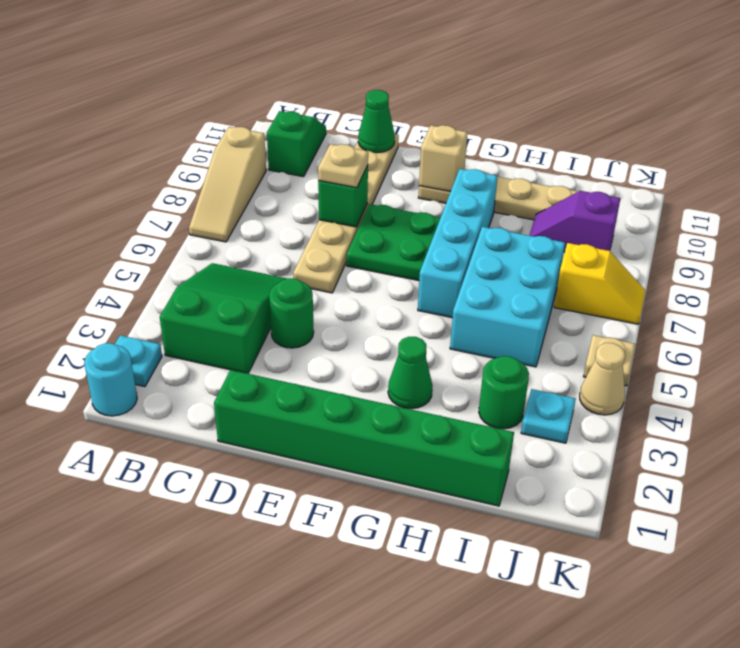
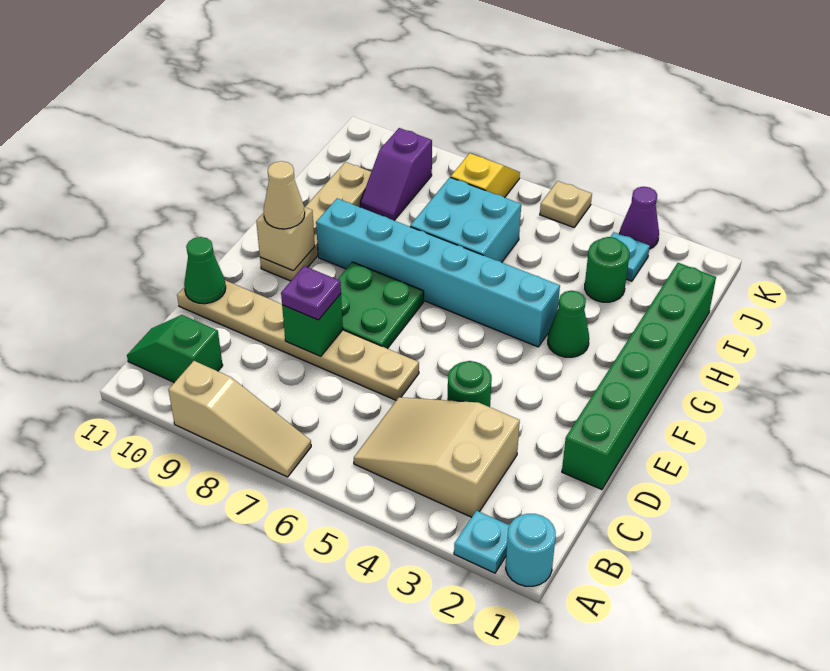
green 2x3 slope [160,263,287,373] -> tan 2x3 slope [354,397,520,517]
tan 1x1 plate [318,144,368,188] -> purple 1x1 plate [281,266,341,320]
cyan 1x4 brick [418,169,498,318] -> cyan 1x6 brick [316,198,560,347]
cyan 2x3 brick [450,227,565,367] -> cyan 2x2 brick [410,177,521,262]
none -> purple 1x1 cone [620,187,659,249]
tan 1x1 cone [580,343,625,415] -> tan 1x1 cone moved to [263,161,305,229]

